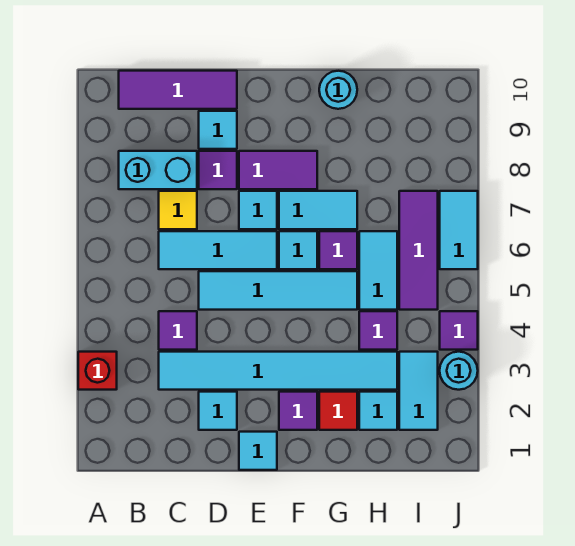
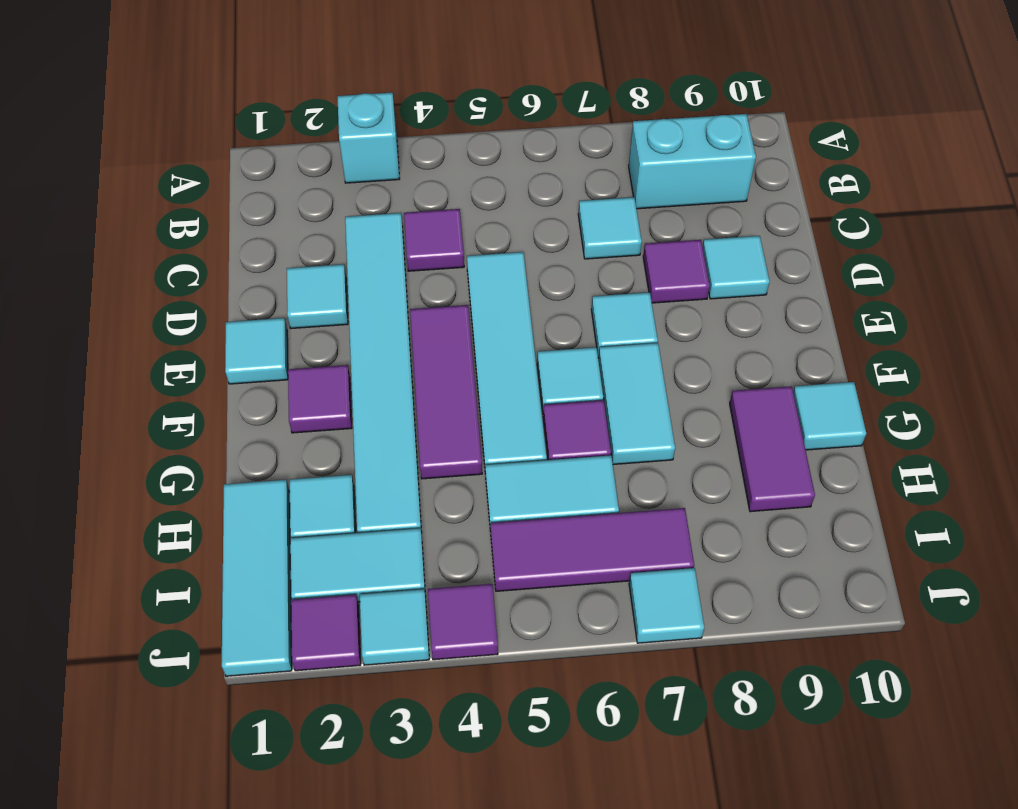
red 1x1 brick [78,352,117,390] -> cyan 1x1 brick [337,92,400,183]
cyan 1x2 brick [119,151,197,189] -> cyan 1x2 brick turned to [629,114,756,209]
purple 1x3 tile [119,71,237,109] -> purple 1x3 tile moved to [410,305,482,479]
cyan 1x3 tile [159,231,277,269] -> cyan 1x3 tile moved to [222,480,292,676]
yellow 1x1 tile [159,191,197,229] -> cyan 1x1 tile [578,197,642,259]
purple 1x2 tile [239,151,317,189] -> purple 1x2 tile moved to [730,386,815,512]
red 1x1 tile [319,392,357,430] -> none
cyan 1x1 round brick [319,71,357,109] -> cyan 1x1 tile [793,382,866,450]
purple 1x1 tile [359,311,397,350] -> purple 1x1 tile moved to [291,595,361,671]
cyan 1x1 round brick [440,352,478,390] -> cyan 1x1 tile [360,589,429,665]
cyan 1x2 tile [440,191,478,269] -> cyan 1x1 tile [629,568,704,643]

